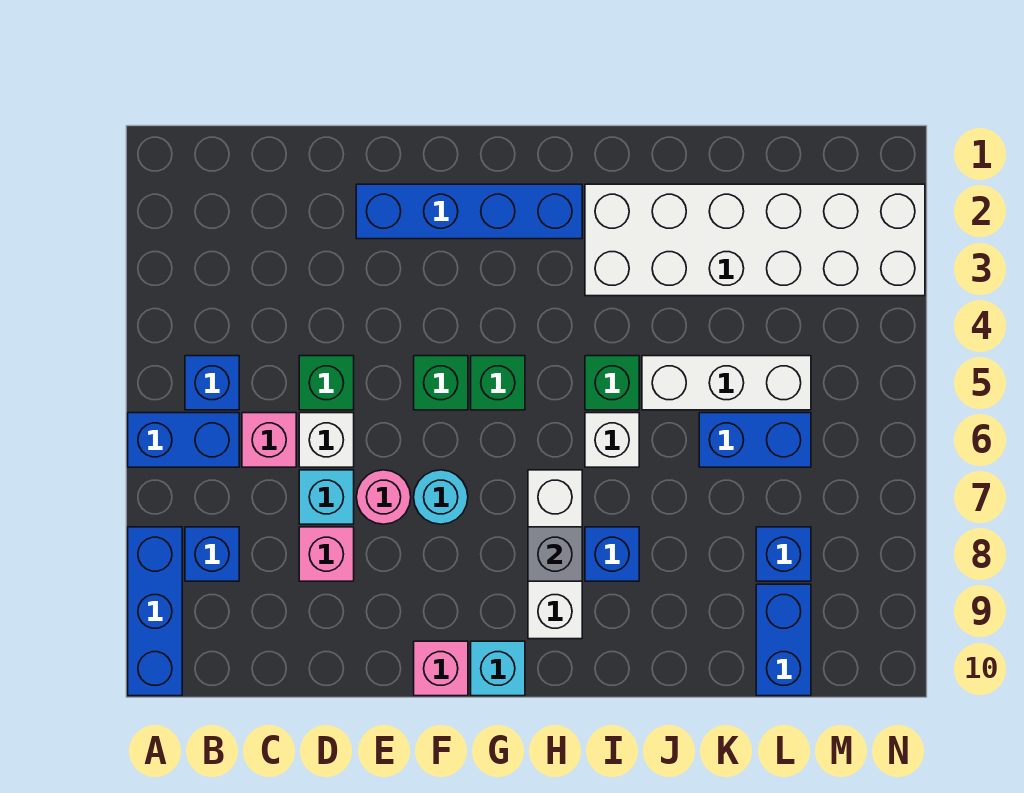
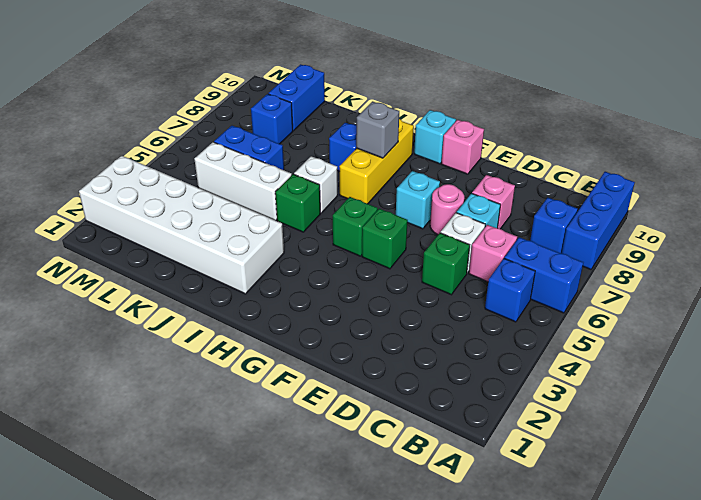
blue 1x4 brick [356,184,582,239] -> none
cyan 1x1 round brick [414,470,468,524] -> cyan 1x1 brick [396,171,440,229]
white 1x3 brick [528,470,582,639] -> yellow 1x3 brick [339,119,414,204]

